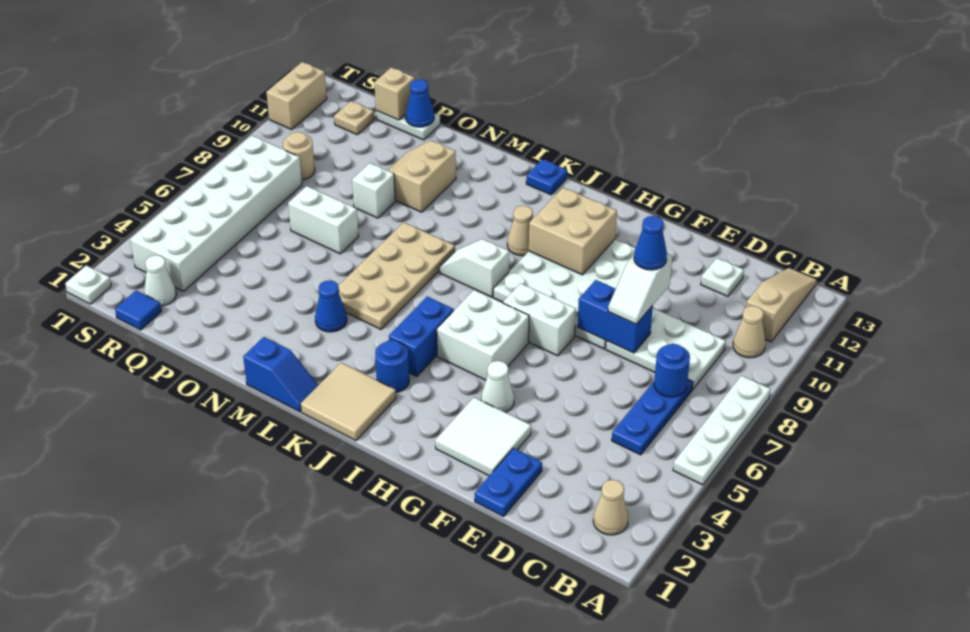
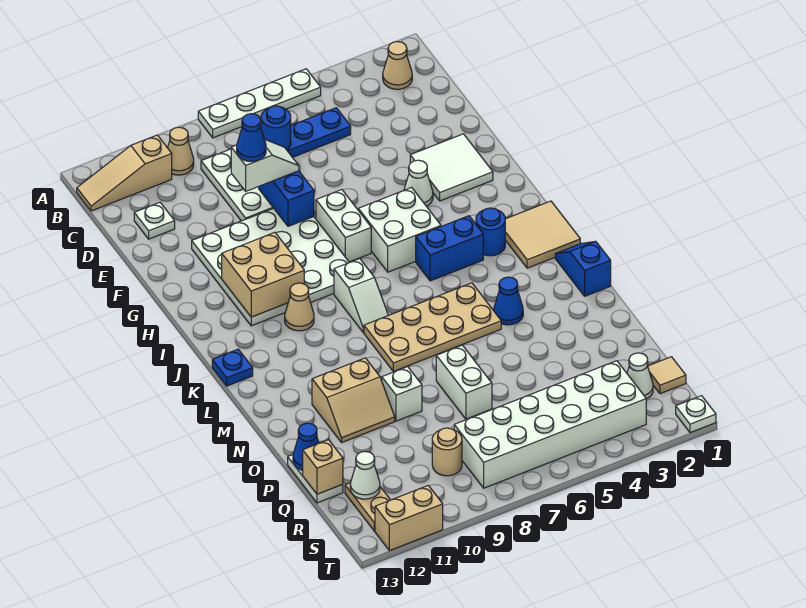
blue 1x2 plate [475,448,542,516] -> none
blue 1x1 tile [115,291,161,330] -> tan 1x1 tile [648,357,686,394]
tan 1x1 plate [334,101,374,135] -> tan 1x2 plate [345,483,390,531]
none -> white 1x1 cone [350,451,380,499]

